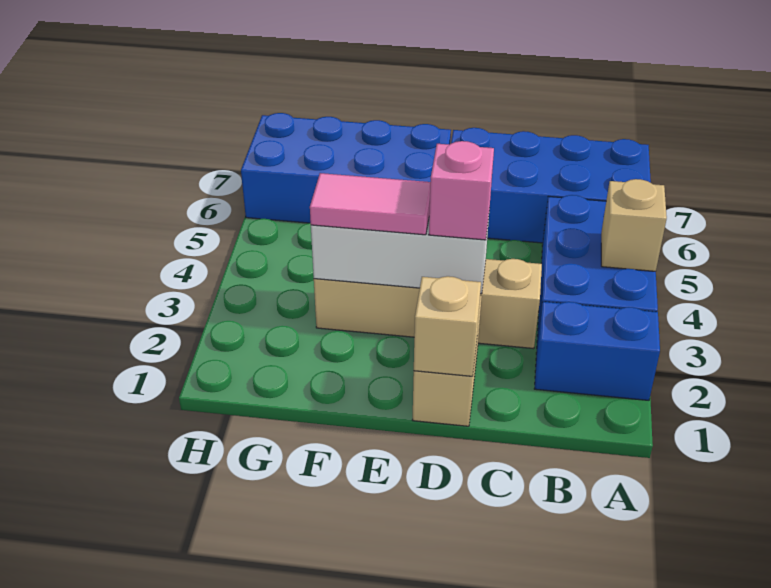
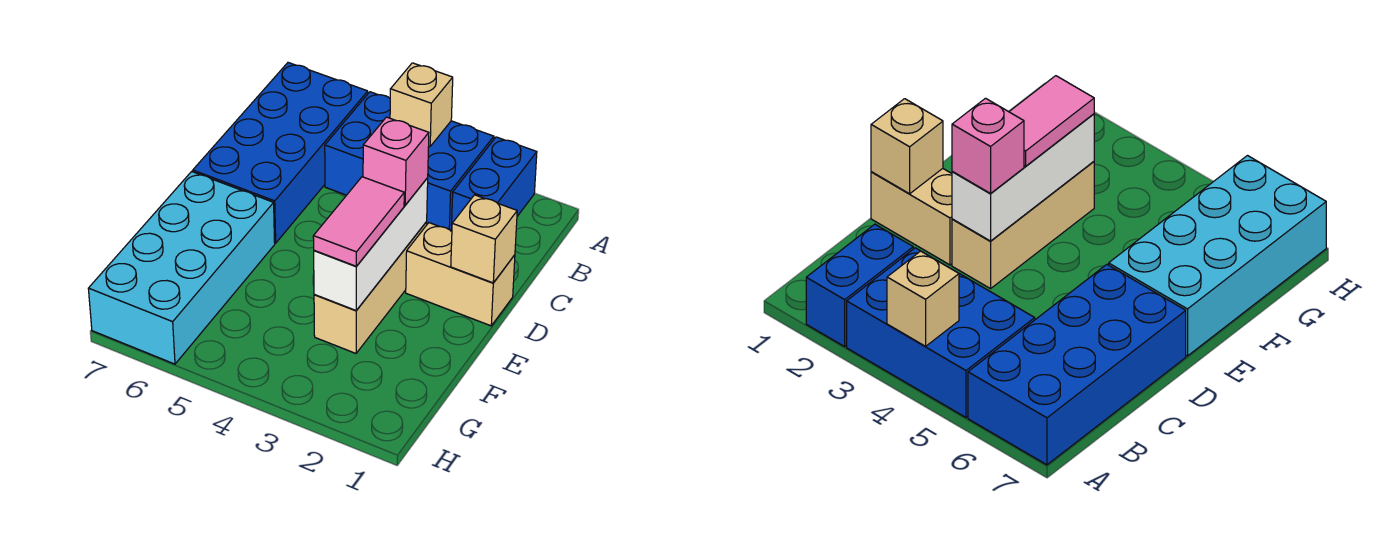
tan 1x4 brick [314,259,542,349] -> tan 1x3 brick [314,222,427,353]
blue 2x4 brick [241,113,451,223] -> cyan 2x4 brick [88,172,275,364]

